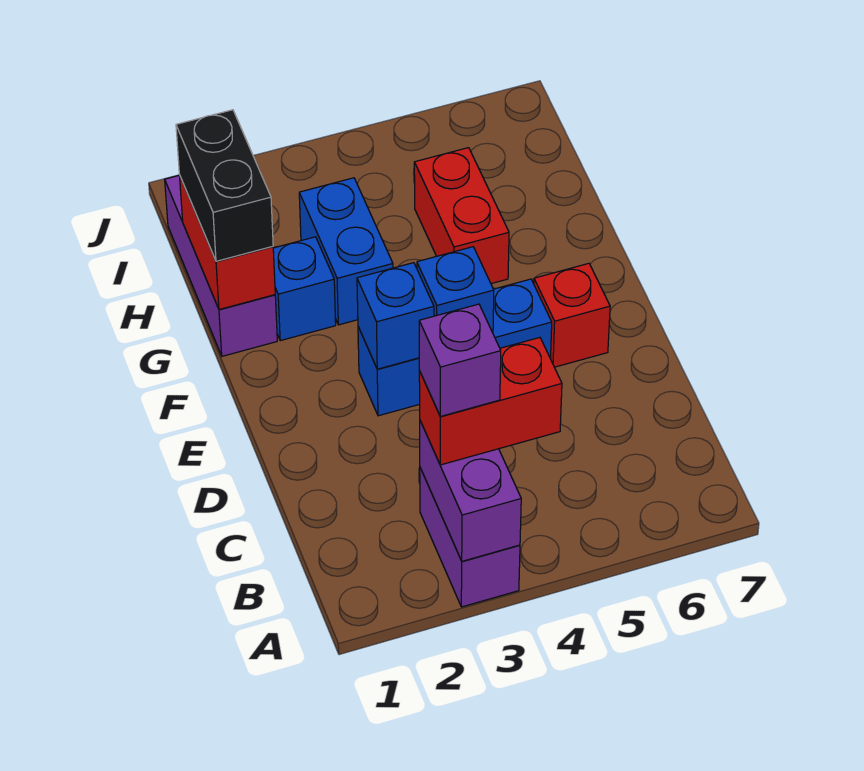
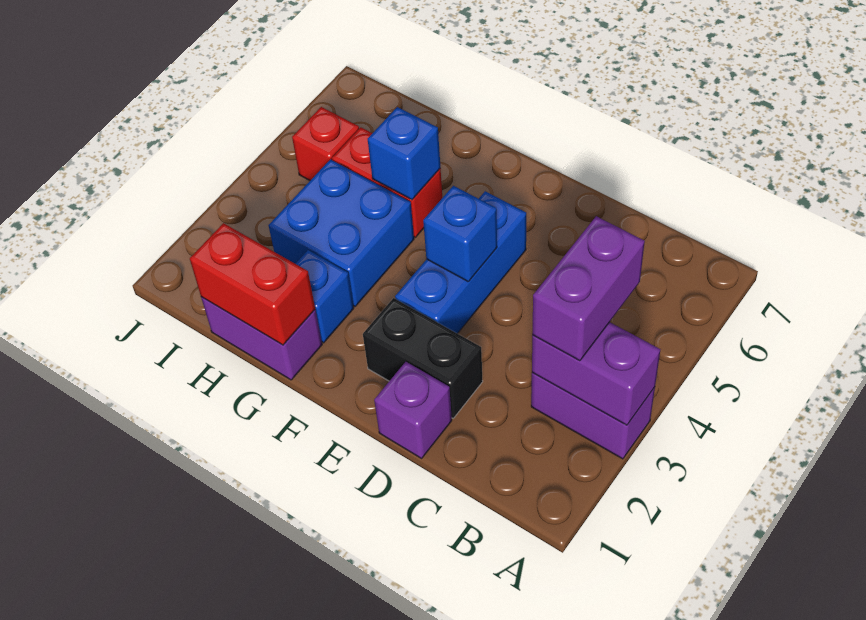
red 1x2 brick [419,338,562,465] -> purple 1x2 brick [532,216,645,361]
purple 1x1 brick [419,304,501,416] -> purple 1x1 brick moved to [374,362,452,458]
blue 1x1 brick [357,263,434,369] -> blue 1x1 brick moved to [368,107,440,200]
red 1x1 brick [534,263,610,367] -> red 1x1 brick moved to [292,107,359,180]
purple 1x3 brick [165,176,277,356] -> purple 1x2 brick [201,297,322,380]
black 1x2 brick [176,110,273,261] -> black 1x2 brick moved to [363,298,483,418]
blue 1x2 brick [299,178,393,325] -> blue 2x2 brick [269,159,414,306]

